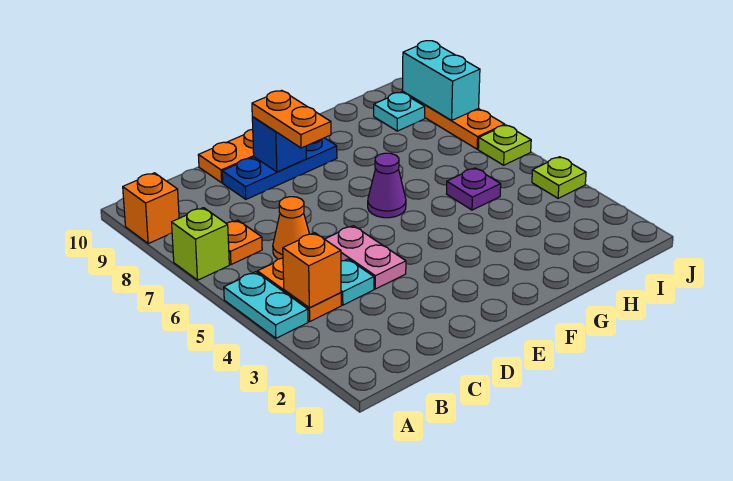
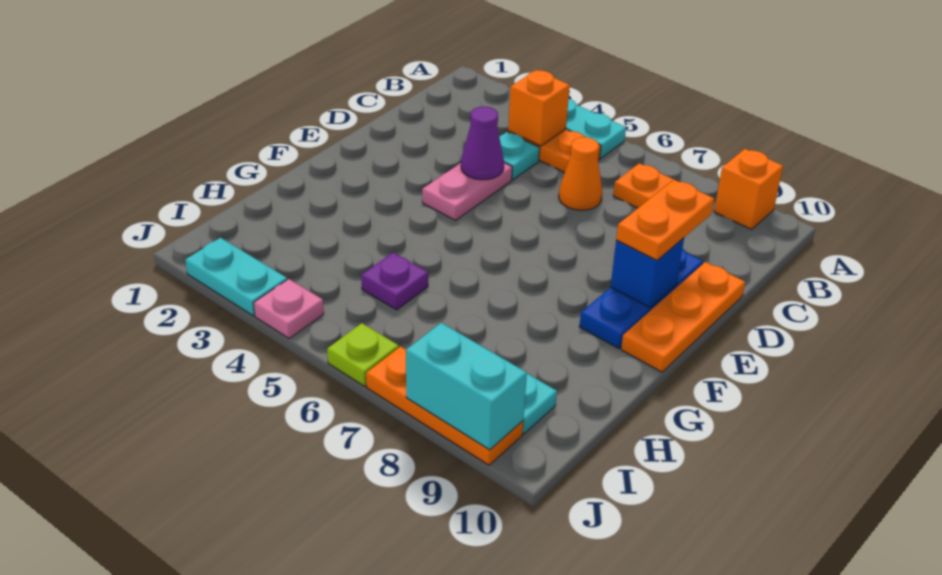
lime 1x1 brick [172,208,229,280] -> none
pink 1x2 plate [325,226,406,289] -> pink 1x2 plate turned to [422,163,512,220]
orange 1x2 plate [252,90,331,148] -> orange 1x2 plate turned to [616,180,714,260]
purple 1x1 cone [368,153,406,218] -> purple 1x1 cone moved to [461,107,504,180]
none -> cyan 1x2 plate [185,238,287,316]
lime 1x1 plate [532,157,586,198] -> pink 1x1 plate [254,279,324,338]

